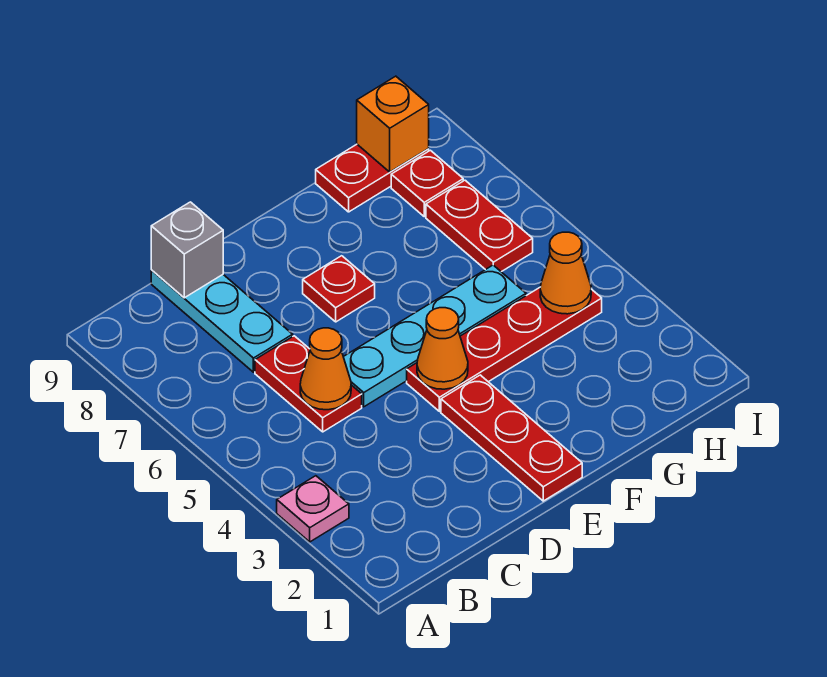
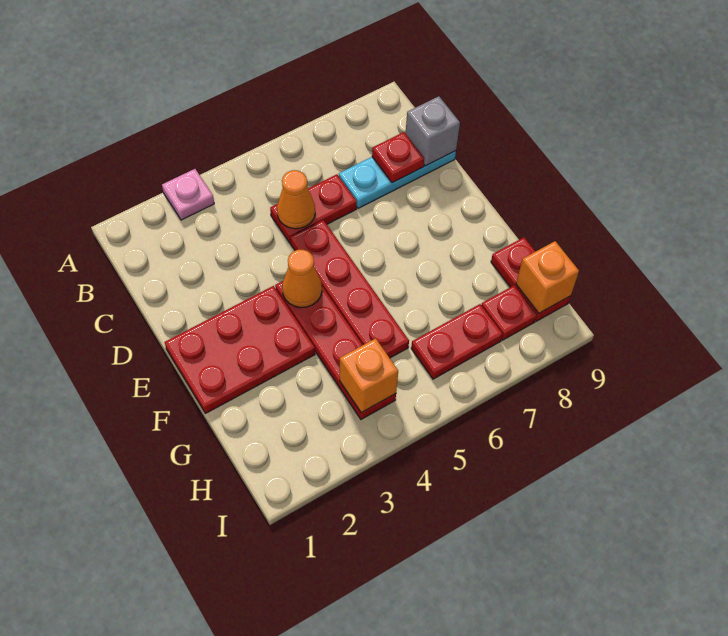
cyan 1x4 plate [344,265,526,407] -> red 1x4 plate [290,220,409,358]
red 1x3 plate [441,375,582,501] -> red 2x3 plate [165,286,315,413]
red 1x1 plate [303,256,375,322] -> red 1x1 plate moved to [372,132,424,183]
orange 1x1 cone [540,232,591,314] -> orange 1x1 brick [340,338,398,413]

